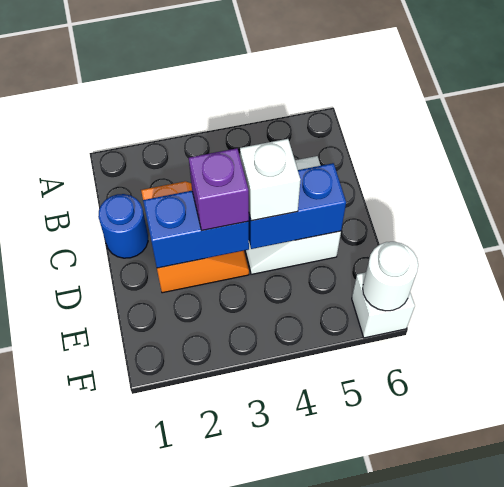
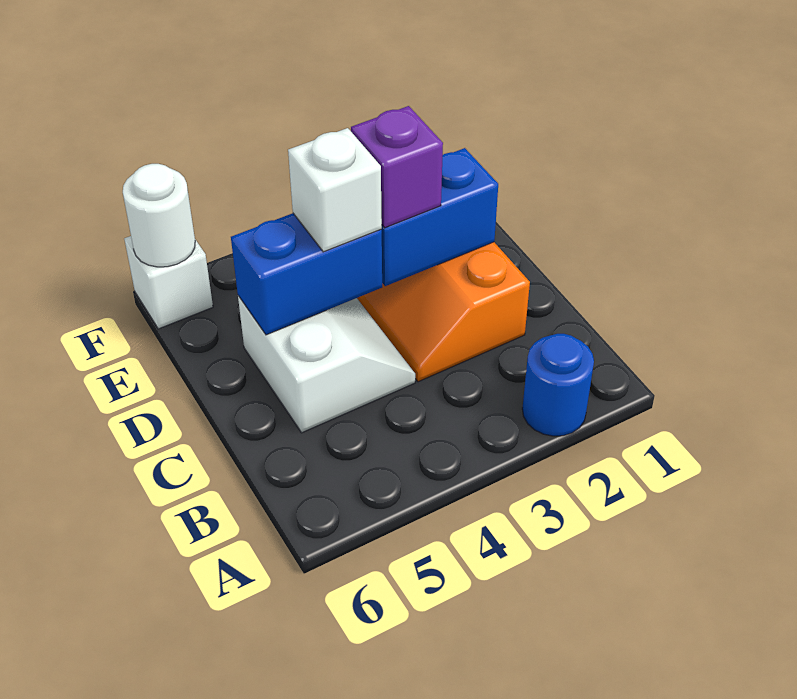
blue 1x1 round brick [98,194,148,258] -> blue 1x1 round brick moved to [522,334,594,436]

